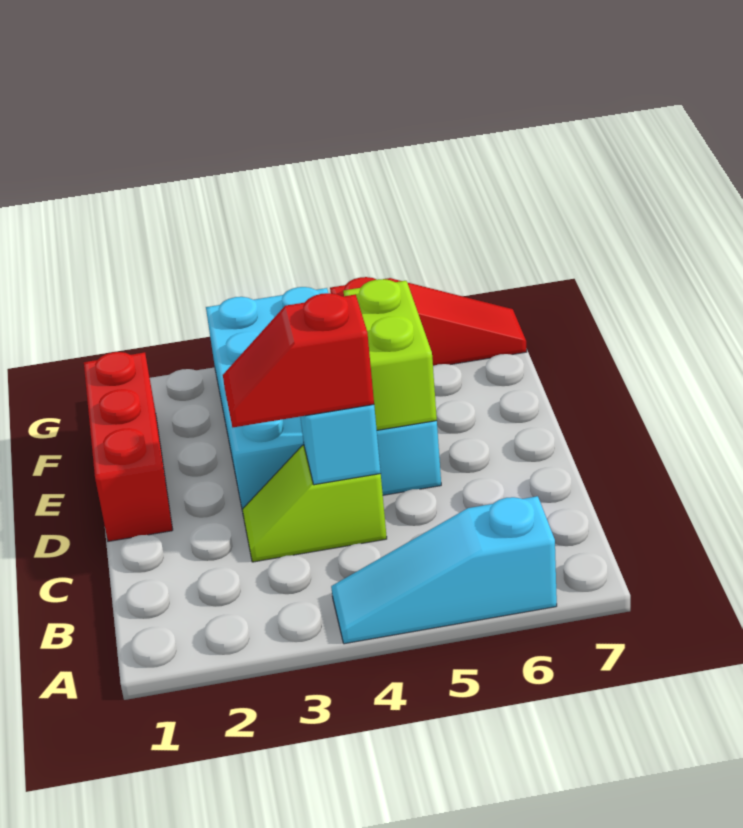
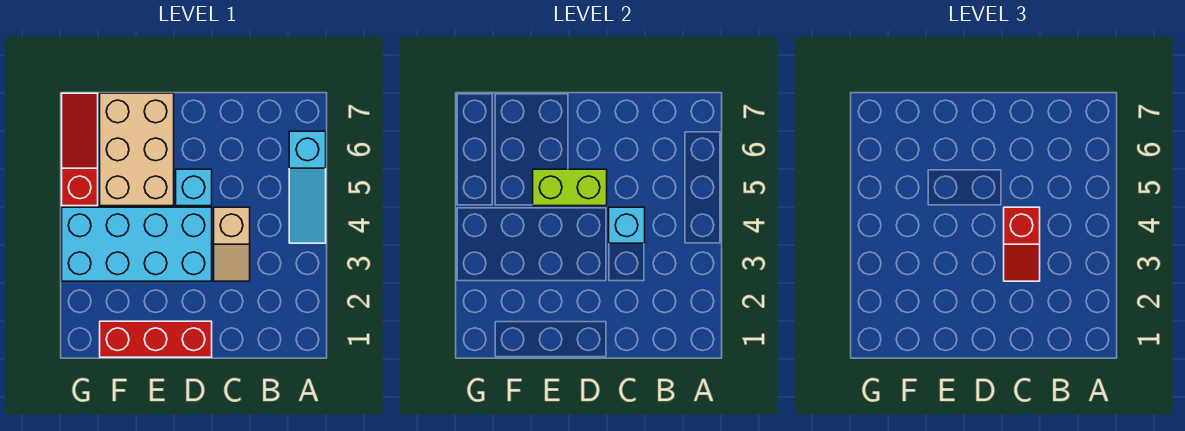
lime 1x2 slope [243,445,387,562] -> tan 1x2 slope [214,207,250,281]
none -> tan 2x3 brick [100,93,174,206]

